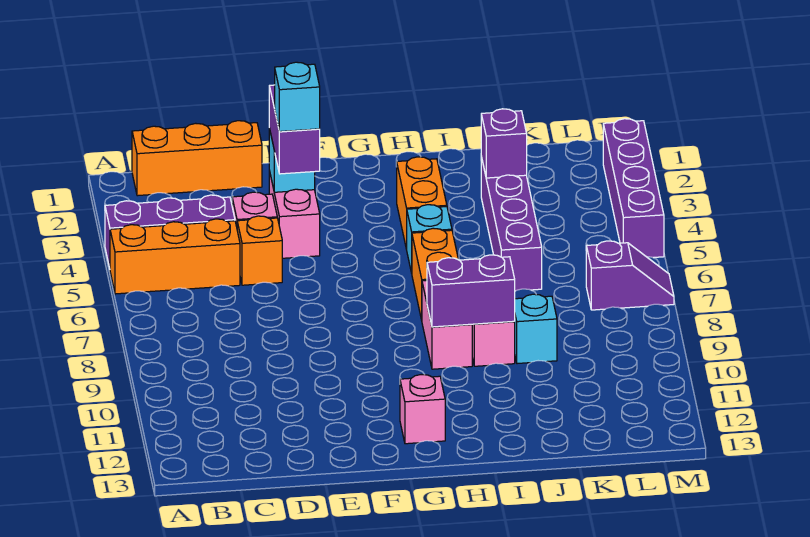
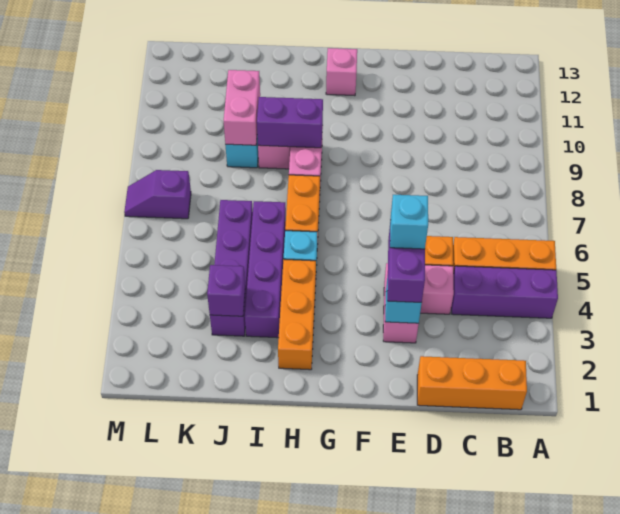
orange 1x2 brick [397,157,447,250] -> orange 1x3 brick [278,259,316,370]
none -> pink 1x2 brick [224,70,260,145]
purple 1x4 brick [603,119,664,258] -> purple 1x4 brick moved to [245,201,286,338]

